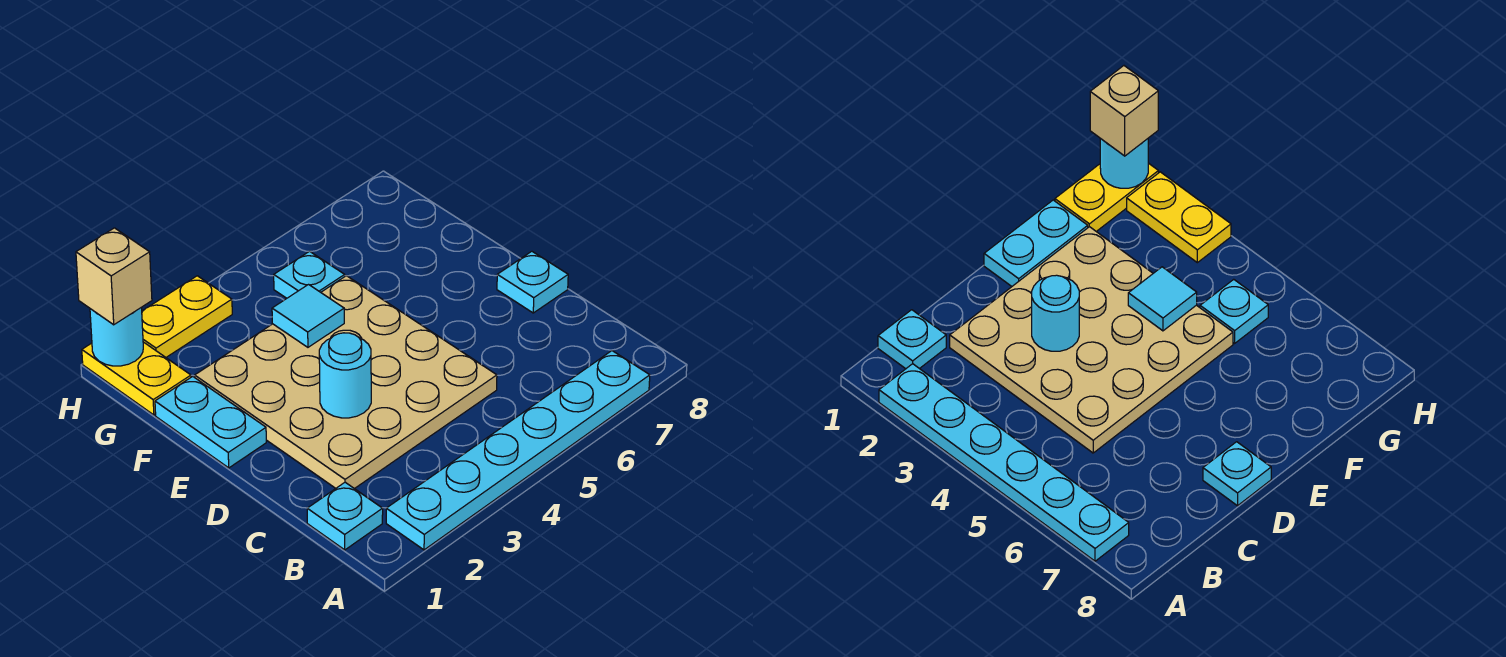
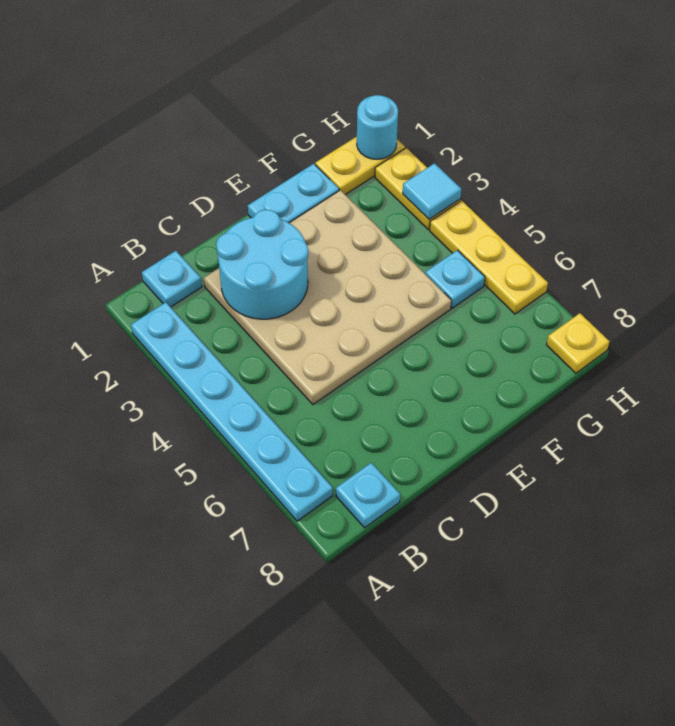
cyan 1x1 round brick [319,333,371,418] -> cyan 2x2 round brick [216,210,308,319]
cyan 1x1 plate [497,251,568,313] -> cyan 1x1 plate moved to [336,463,400,528]
cyan 1x1 tile [272,285,344,347] -> cyan 1x1 tile moved to [403,163,461,219]
tan 1x1 brick [76,228,152,325] -> none
none -> yellow 1x3 plate [430,201,548,314]
none -> yellow 1x1 plate [547,313,609,373]

